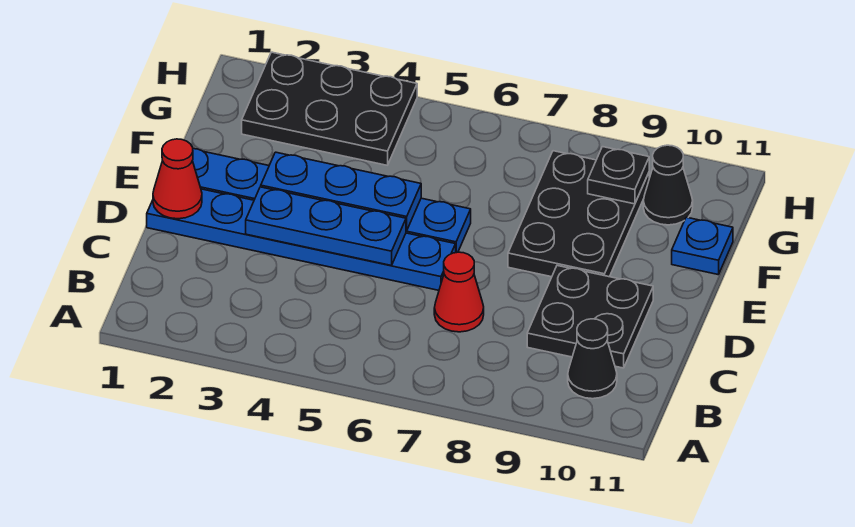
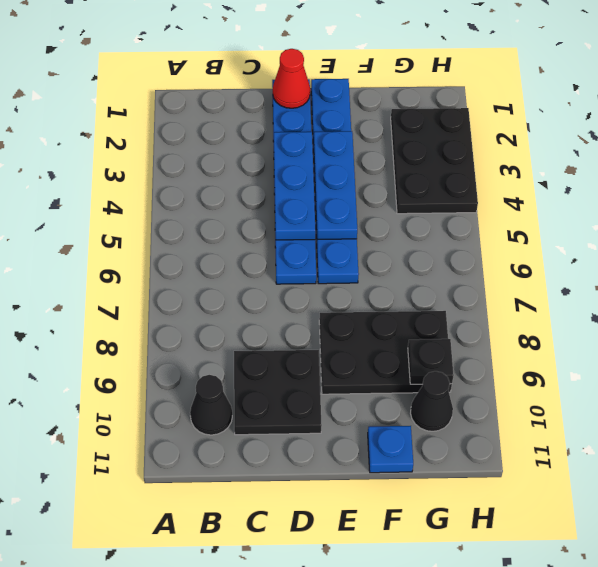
red 1x1 cone [434,252,484,332] -> none

